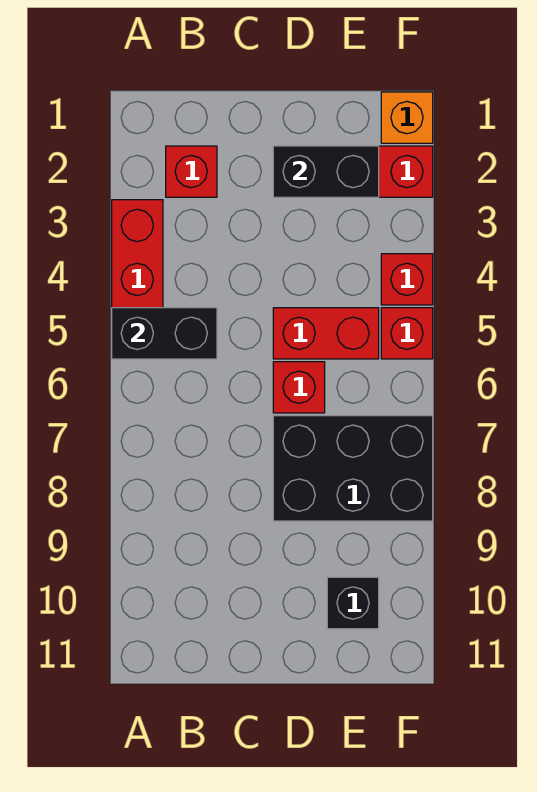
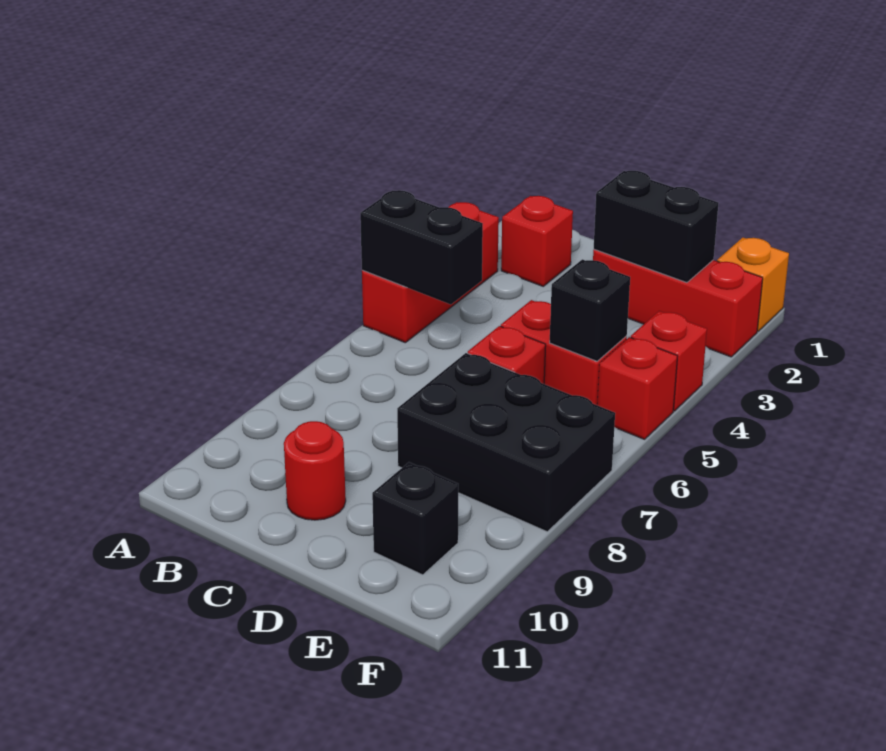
none -> red 1x1 round brick [284,421,346,520]
none -> black 1x1 brick [550,259,630,361]

